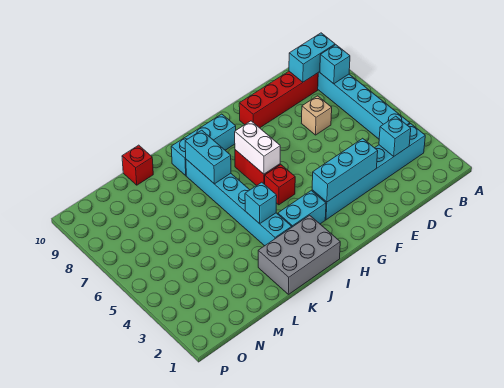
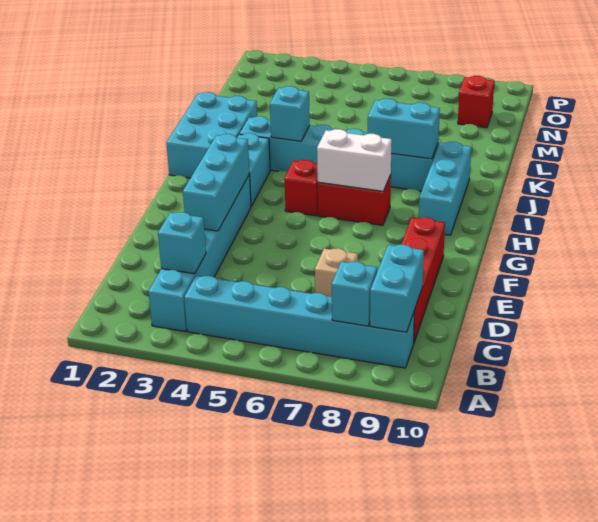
grey 2x3 brick [258,215,340,294] -> cyan 2x3 brick [166,92,257,178]
red 1x1 brick [122,145,153,185] -> red 1x1 brick moved to [458,76,494,128]

